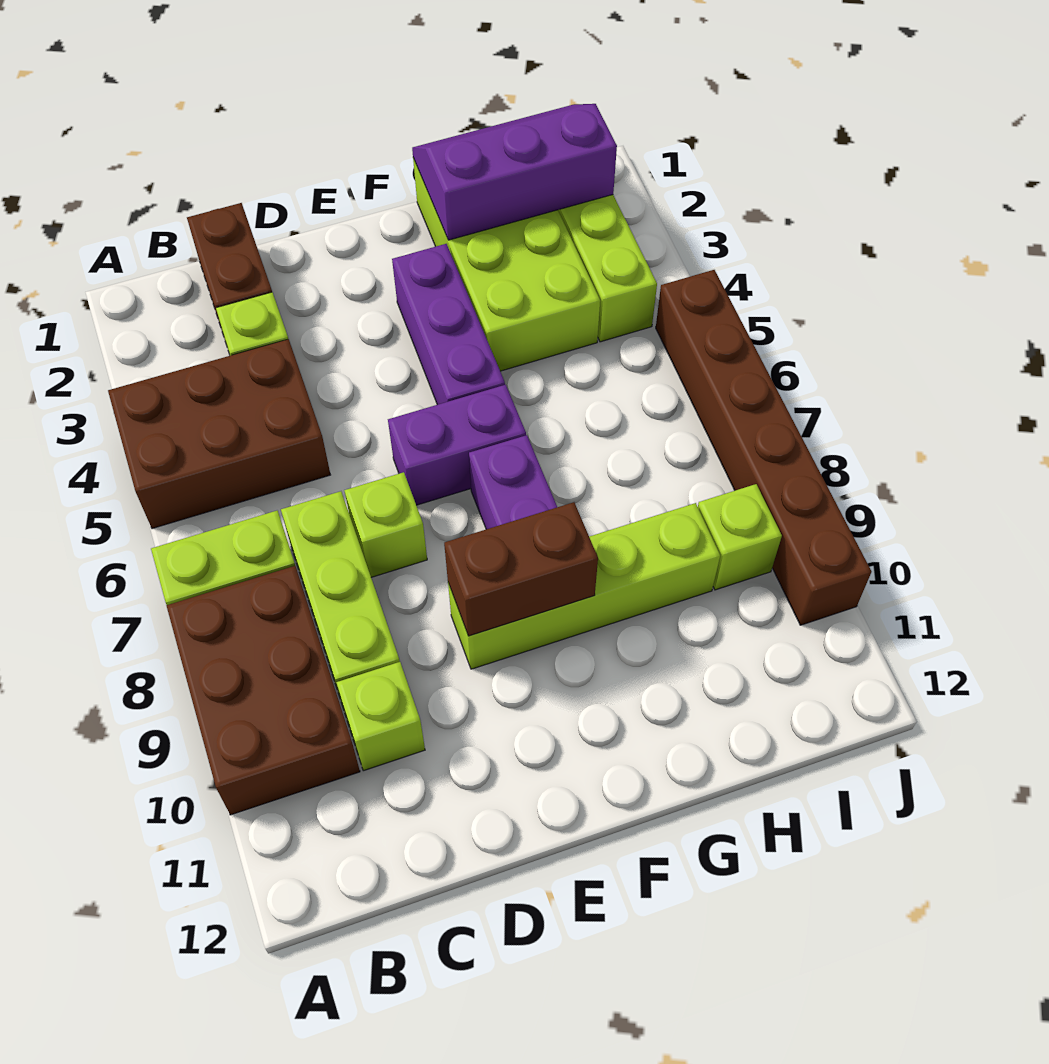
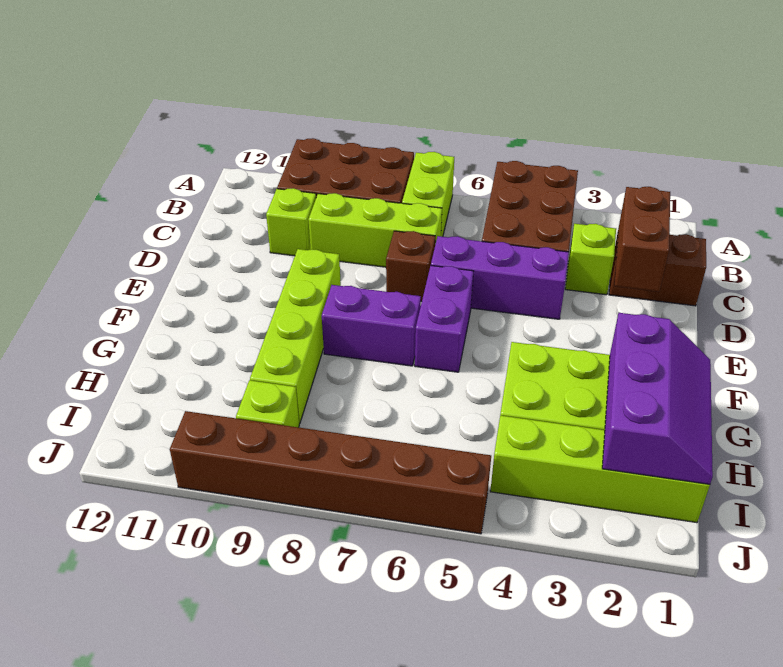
lime 1x1 brick [344,472,427,577] -> brown 1x1 brick [386,231,435,302]
brown 1x2 brick [444,502,598,636] -> brown 1x2 brick moved to [615,187,670,292]
purple 1x3 brick [392,244,505,405] -> purple 1x3 brick moved to [431,236,569,319]

